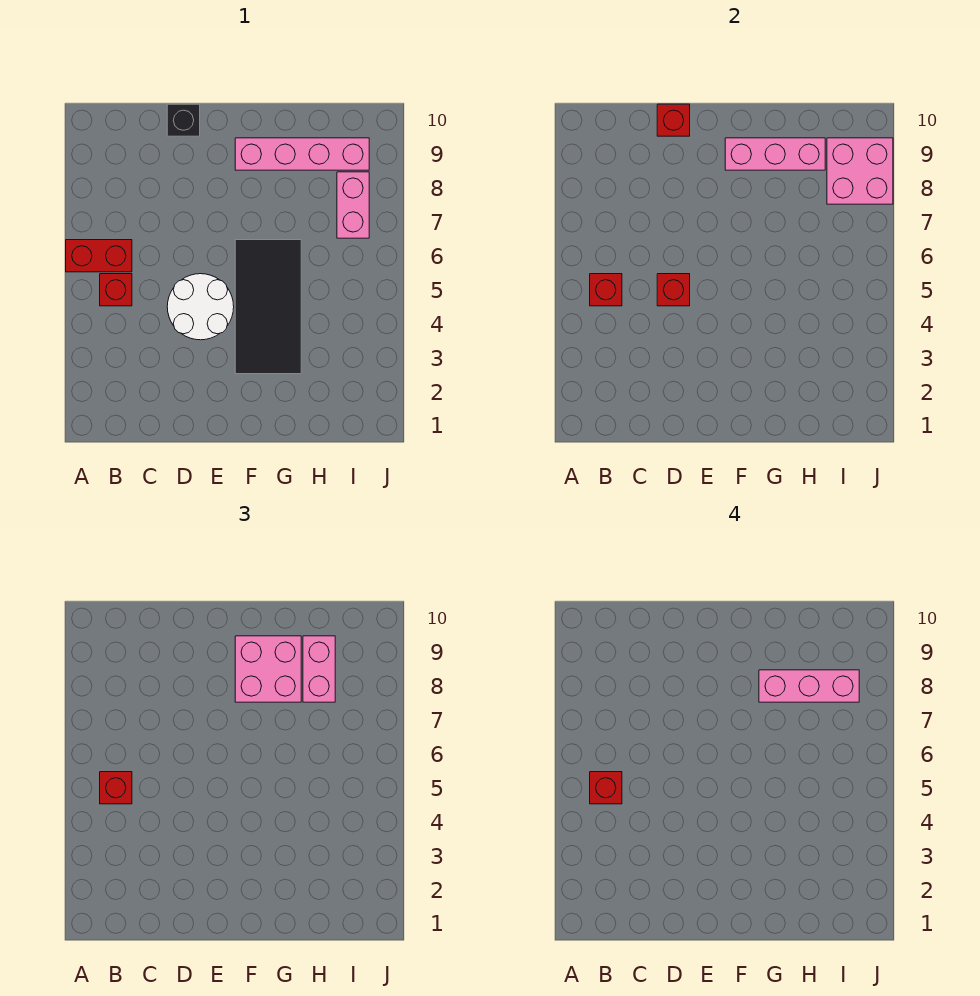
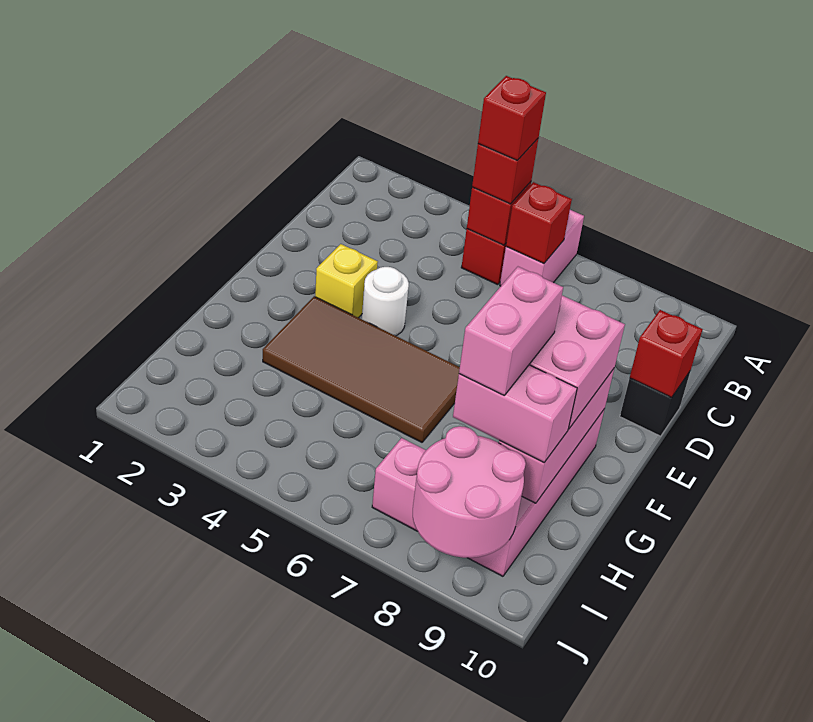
red 1x2 brick [66,240,132,272] -> pink 1x2 brick [500,210,584,286]
white 2x2 round brick [167,274,234,340] -> white 1x1 round brick [362,267,409,336]
red 1x1 brick [657,274,690,306] -> red 1x1 brick moved to [506,182,572,263]
none -> yellow 1x1 brick [315,244,378,318]
black 2x4 tile [235,240,301,374] -> brown 2x4 tile [263,296,460,442]
pink 1x3 brick [759,670,859,702] -> pink 1x2 brick [459,267,563,395]
pink 2x2 brick [827,138,893,204] -> pink 2x2 round brick [413,426,526,558]

